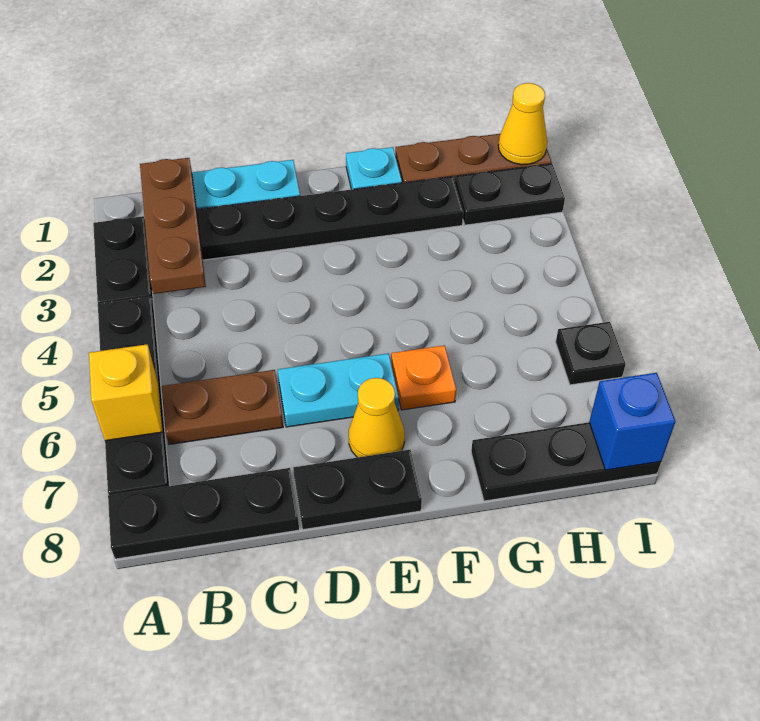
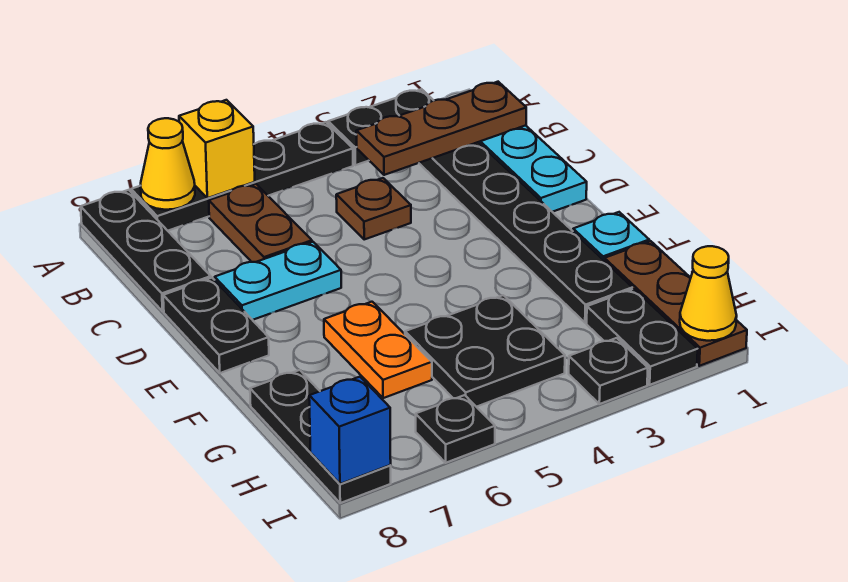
none -> brown 1x1 plate [336,178,411,239]
cyan 1x2 plate [278,353,399,427] -> cyan 1x2 plate turned to [215,242,341,320]
yellow 1x1 cone [349,378,405,458] -> yellow 1x1 cone moved to [141,118,195,210]
orange 1x1 plate [391,345,456,410] -> orange 1x2 plate [324,302,432,398]
none -> black 2x2 plate [405,295,565,407]
none -> black 1x1 plate [569,338,648,404]

